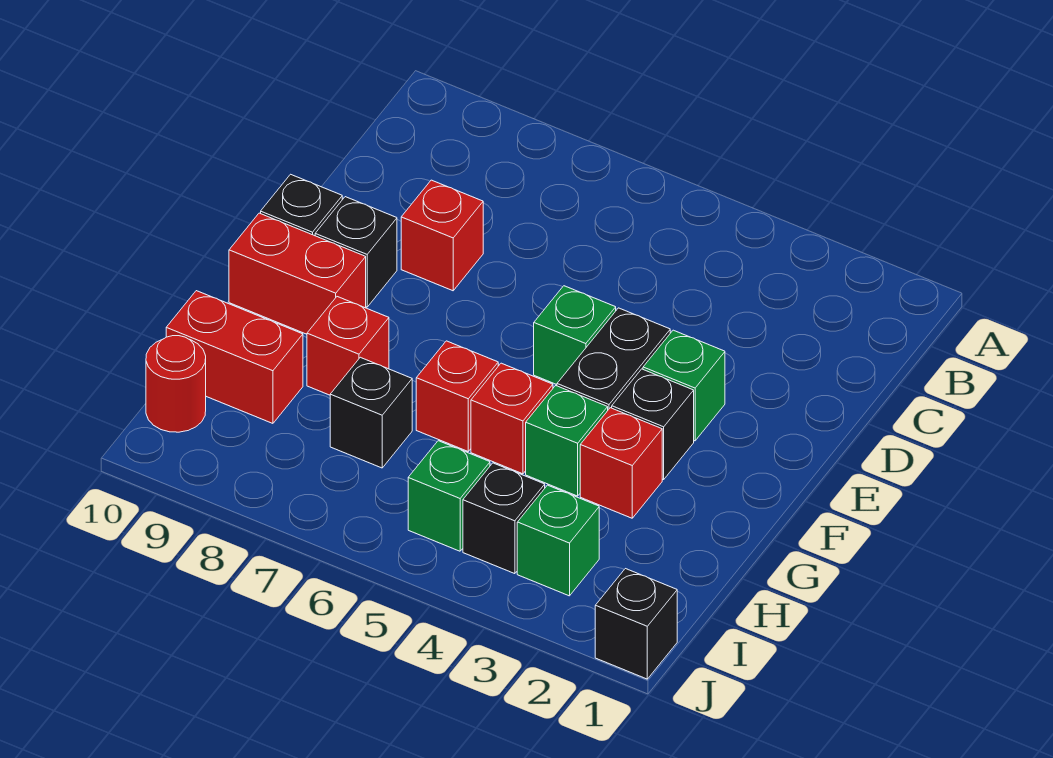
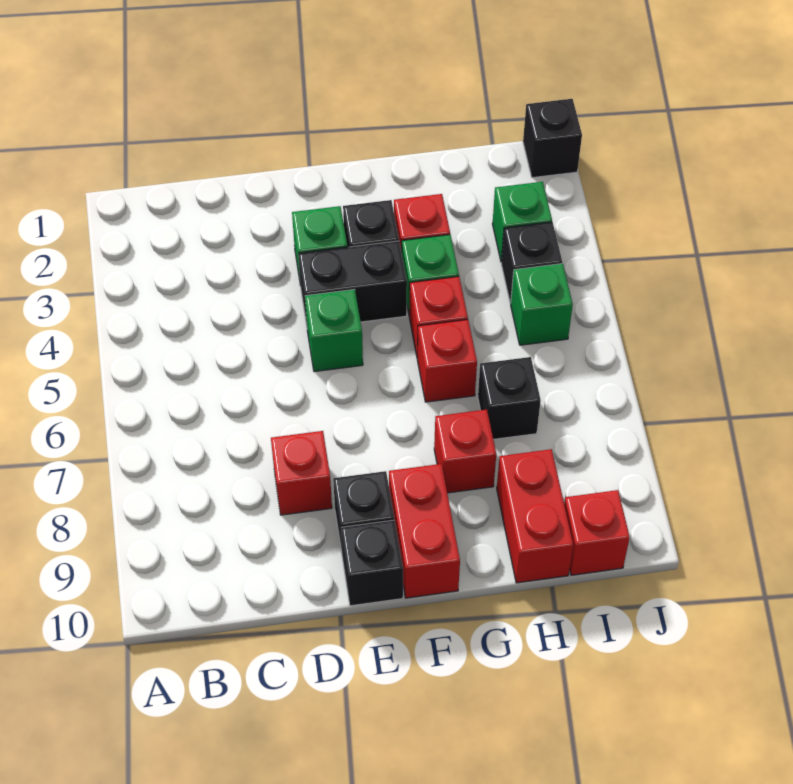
red 1x1 round brick [146,336,206,432] -> red 1x1 brick [564,490,630,575]

